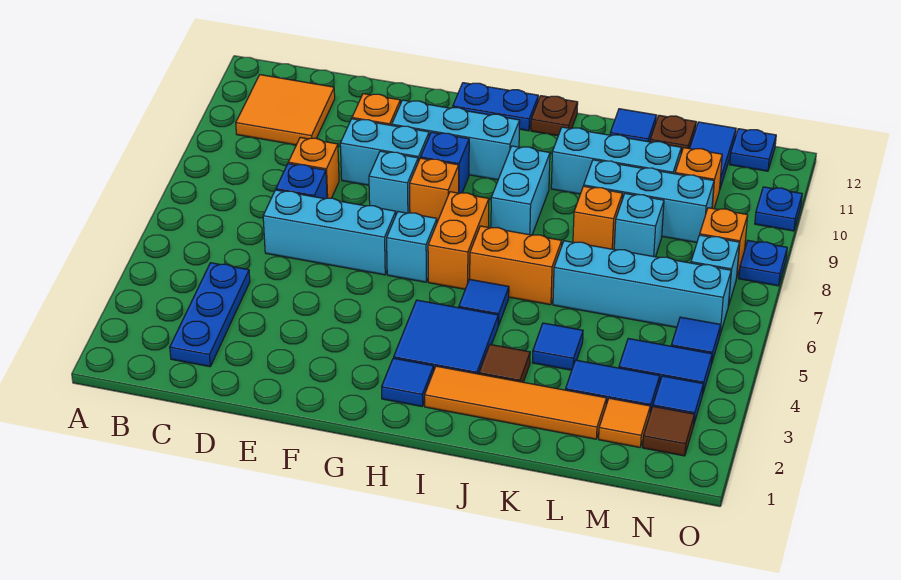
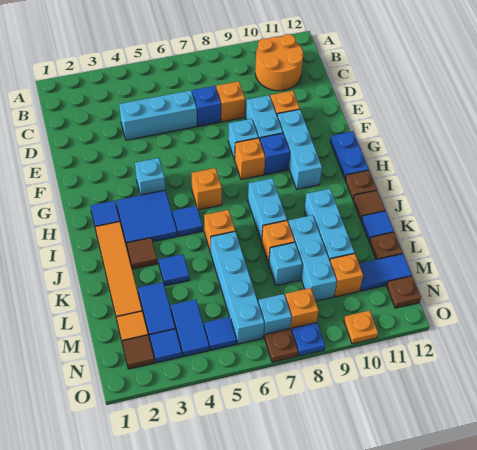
orange 2x2 tile [236,75,335,145] -> orange 2x2 round brick [255,34,303,91]
blue 1x3 plate [170,263,250,367] -> none
cyan 1x3 brick [263,190,396,275] -> cyan 1x3 brick turned to [119,90,197,140]
cyan 1x1 brick [387,212,437,282] -> cyan 1x1 brick moved to [135,158,165,195]
orange 1x2 brick [428,192,489,289] -> orange 1x1 brick [192,168,222,210]
orange 1x2 brick [470,226,562,305] -> orange 1x1 brick [204,210,235,252]
cyan 1x2 brick [491,146,550,235] -> cyan 1x2 brick turned to [248,178,287,241]
none -> brown 1x1 tile [353,190,385,220]
blue 1x1 plate [730,129,776,171] -> brown 1x1 plate [387,276,421,308]
none -> brown 1x1 plate [265,329,298,362]
blue 1x1 plate [755,187,802,231] -> orange 1x1 plate [344,311,378,344]

